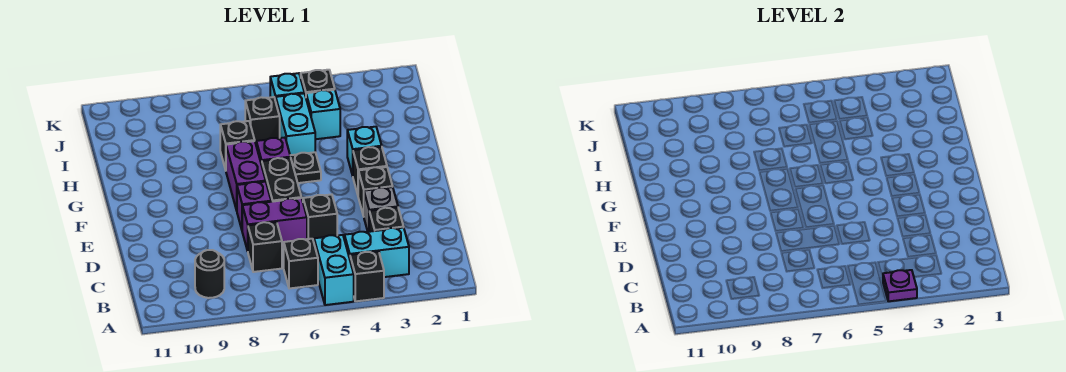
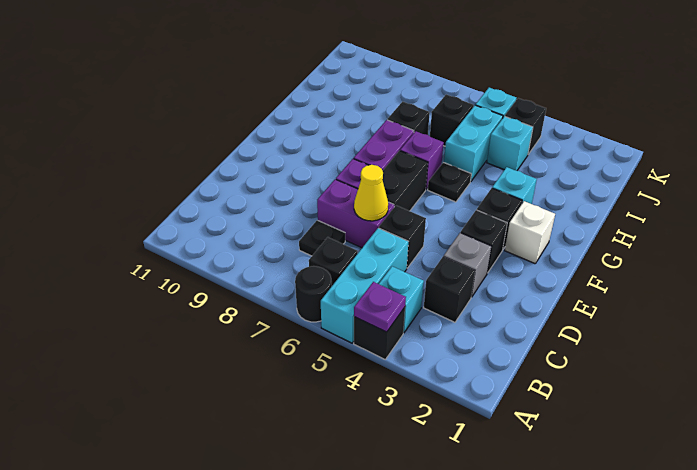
cyan 1x2 brick [314,235,354,305] -> cyan 1x3 brick [321,228,408,343]
cyan 1x2 brick [344,228,409,277] -> cyan 1x1 brick [379,266,424,333]
black 1x1 round brick [195,250,224,298] -> black 1x1 round brick moved to [295,266,332,322]
black 1x1 brick [248,222,282,272] -> black 1x1 plate [299,220,345,256]
none -> yellow 1x1 cone [354,165,388,221]
none -> white 1x1 brick [505,201,555,264]

